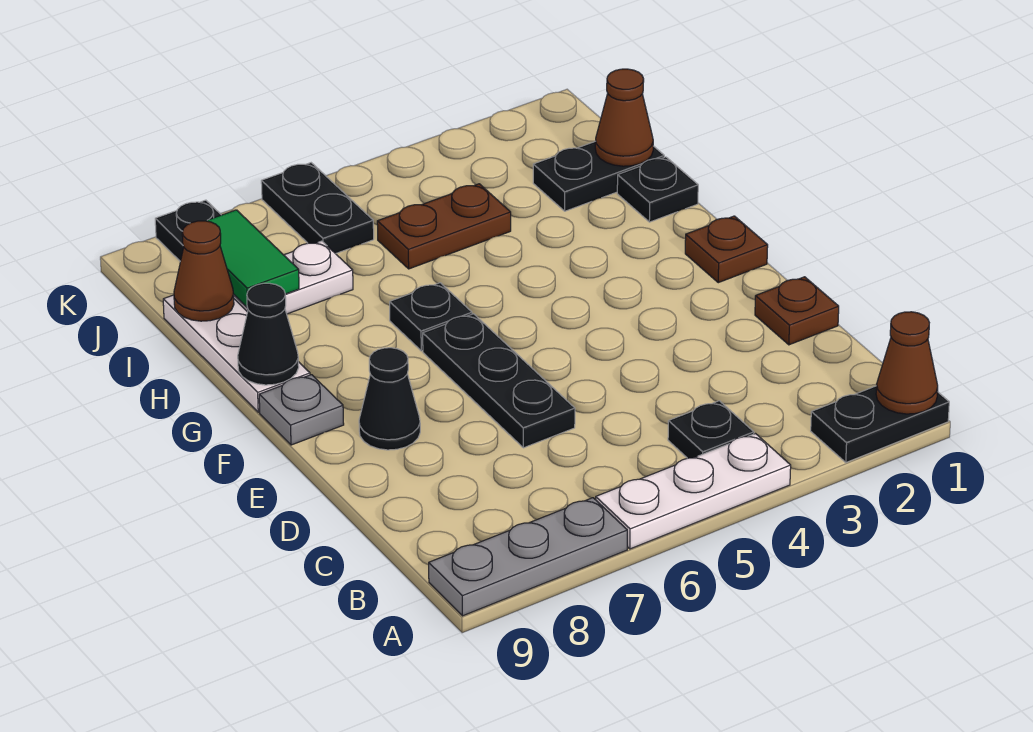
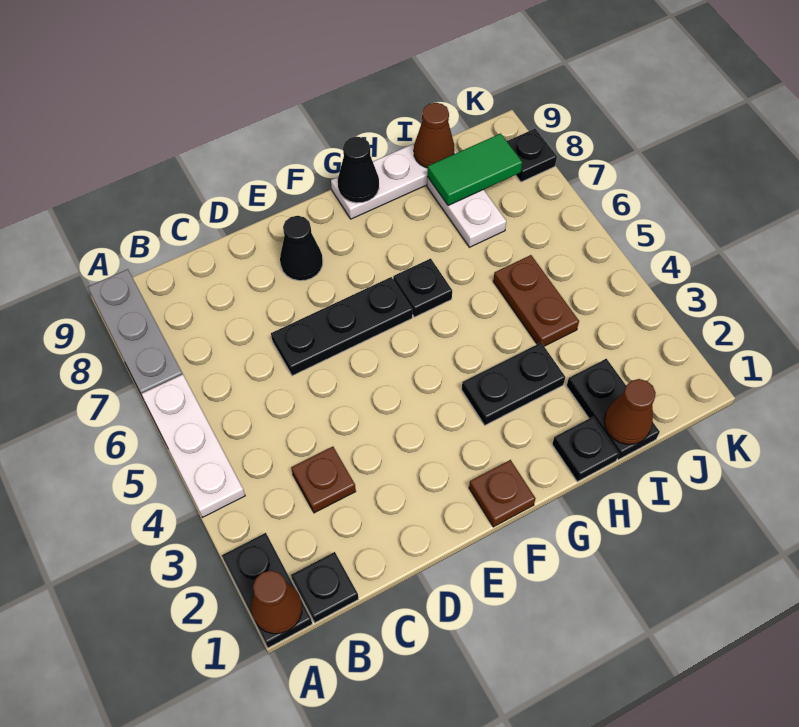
black 1x1 plate [668,401,754,458] -> black 1x1 plate moved to [291,552,358,623]
brown 1x1 plate [755,277,839,345] -> brown 1x1 plate moved to [291,447,356,513]
grey 1x1 plate [259,375,344,445] -> none
black 1x2 plate [261,163,374,254] -> black 1x2 plate moved to [462,343,565,425]

